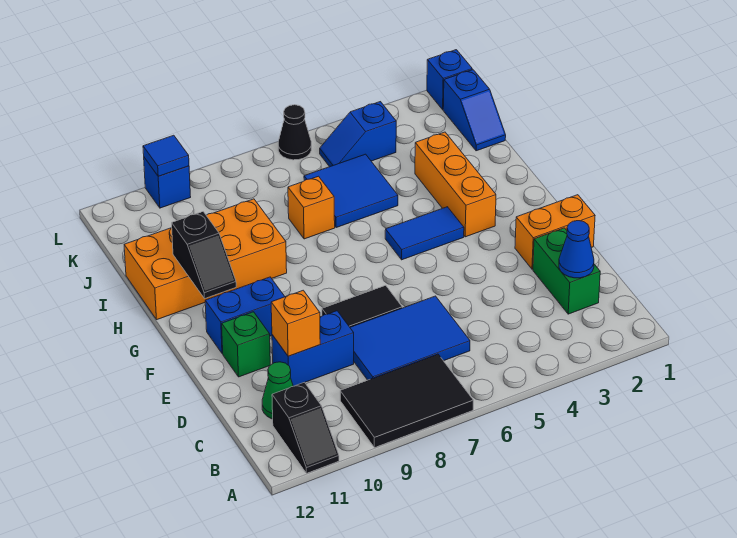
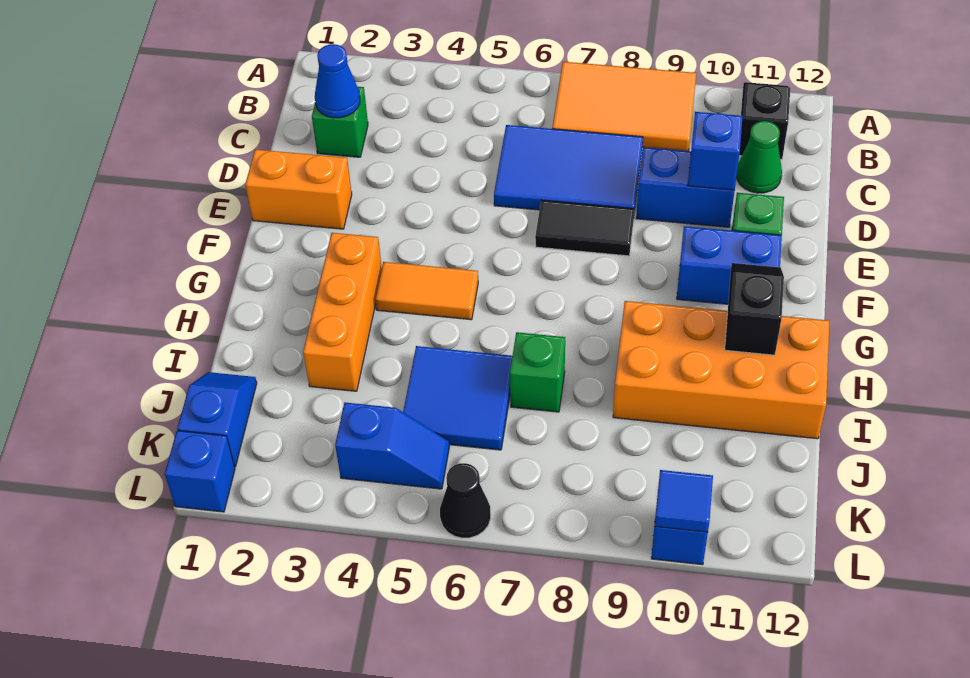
black 2x3 tile [340,354,473,448] -> orange 2x3 tile [552,62,696,151]
green 1x2 brick [533,228,600,314] -> green 1x1 brick [312,87,368,157]
orange 1x1 brick [271,290,320,356] -> blue 1x1 brick [688,112,743,190]
blue 1x2 tile [385,207,464,260] -> orange 1x2 tile [375,262,478,320]
orange 1x1 brick [288,176,335,239] -> green 1x1 brick [510,332,565,412]

